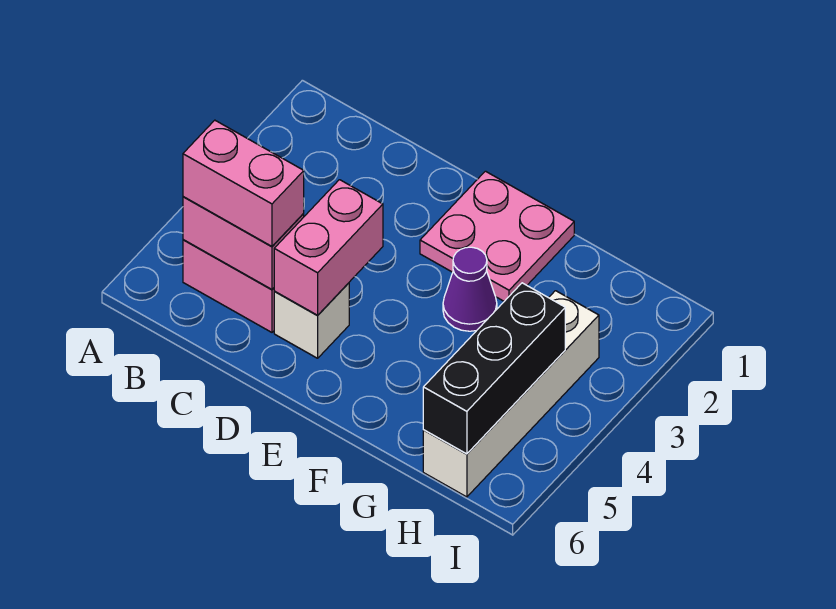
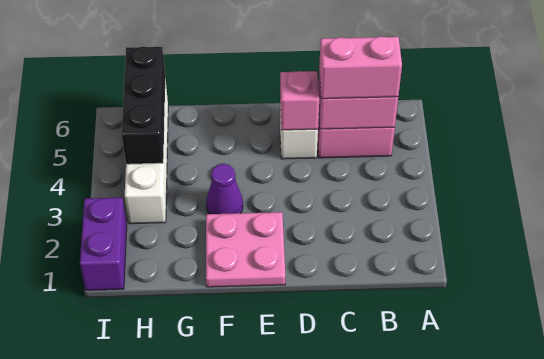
pink 1x2 brick [274,180,383,315] -> pink 1x1 brick [280,71,319,130]
none -> purple 1x2 brick [80,198,127,290]

